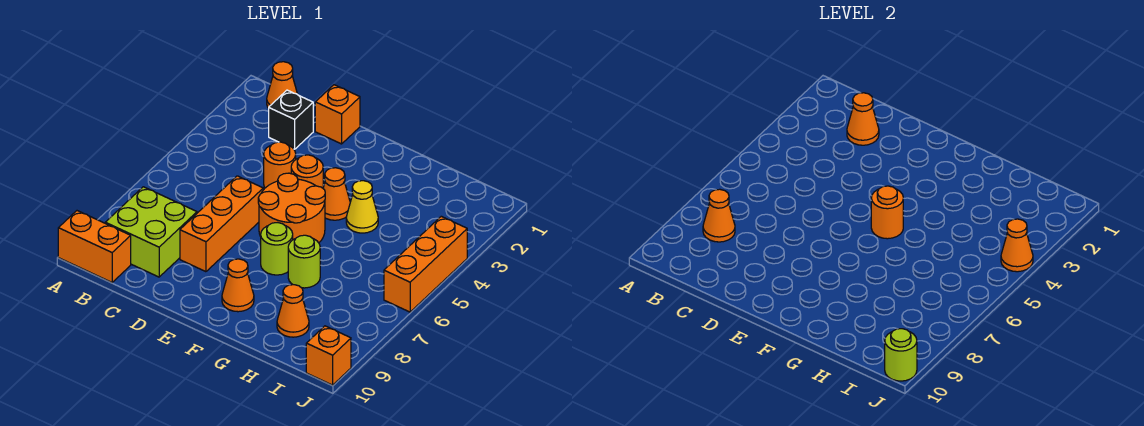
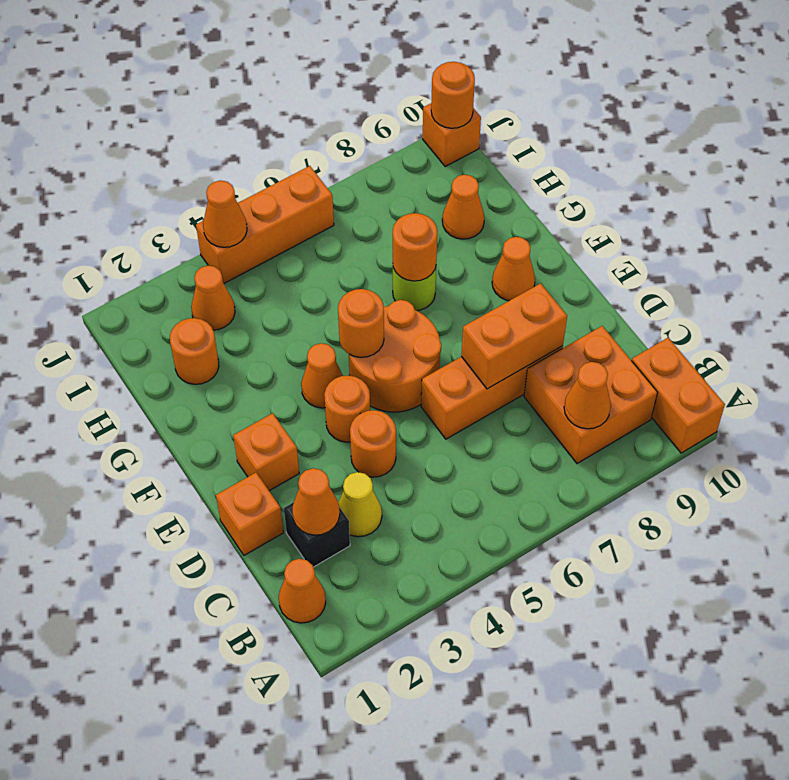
lime 2x2 brick [105,187,197,277] -> orange 2x2 brick [524,326,657,464]
none -> orange 1x2 brick [461,283,567,389]
none -> orange 1x1 brick [233,413,299,491]
lime 1x1 round brick [261,223,293,275] -> none
yellow 1x1 cone [346,181,378,233] -> yellow 1x1 cone moved to [338,472,382,537]
none -> orange 1x1 round brick [393,213,437,281]
none -> orange 1x1 round brick [170,318,219,384]
none -> orange 1x1 cone [191,266,235,330]
lime 1x1 round brick [885,329,917,381] -> orange 1x1 round brick [431,62,475,128]

